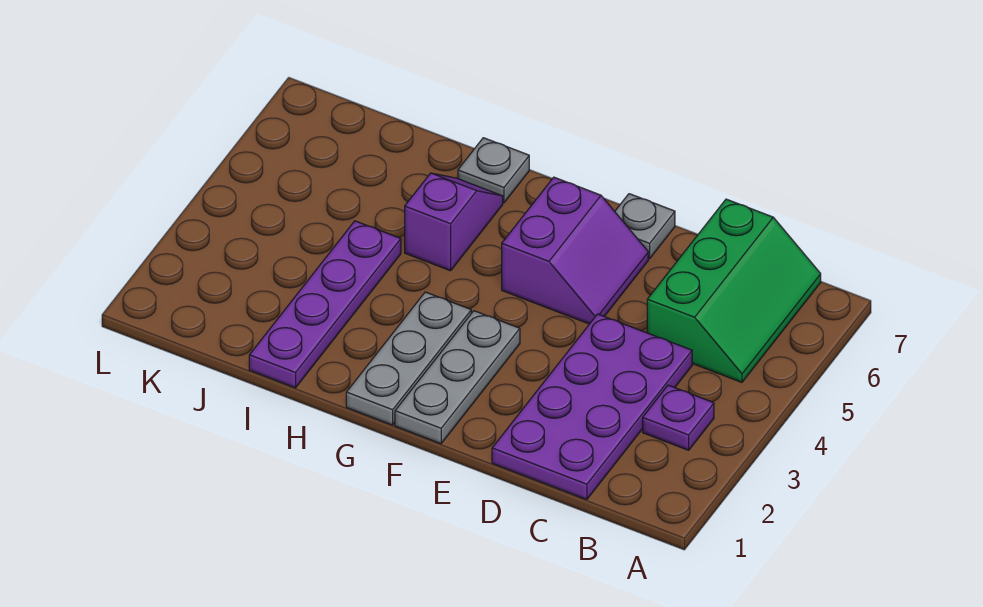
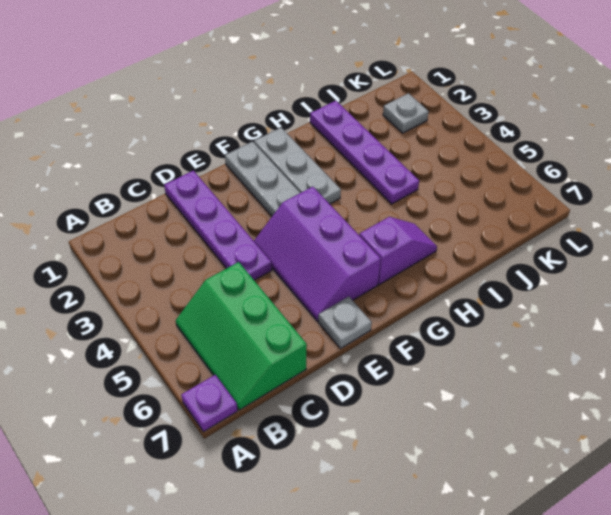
purple 1x1 plate [643,385,714,450] -> purple 1x1 plate moved to [181,375,238,432]
purple 2x4 plate [492,314,692,500] -> purple 1x4 plate [164,171,272,280]
purple 2x2 slope [502,177,648,324] -> purple 2x3 slope [254,187,381,321]
purple 1x2 slope [405,173,503,271] -> purple 1x2 slope turned to [359,217,437,285]
grey 1x1 plate [458,138,529,203] -> grey 1x1 plate moved to [383,93,429,133]

